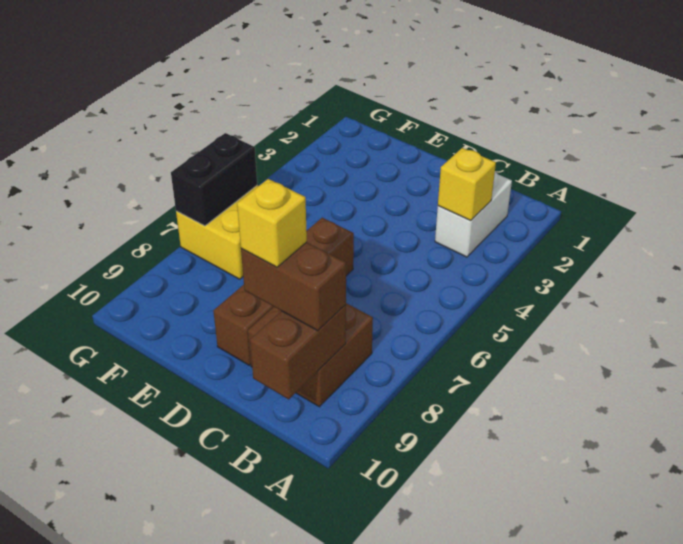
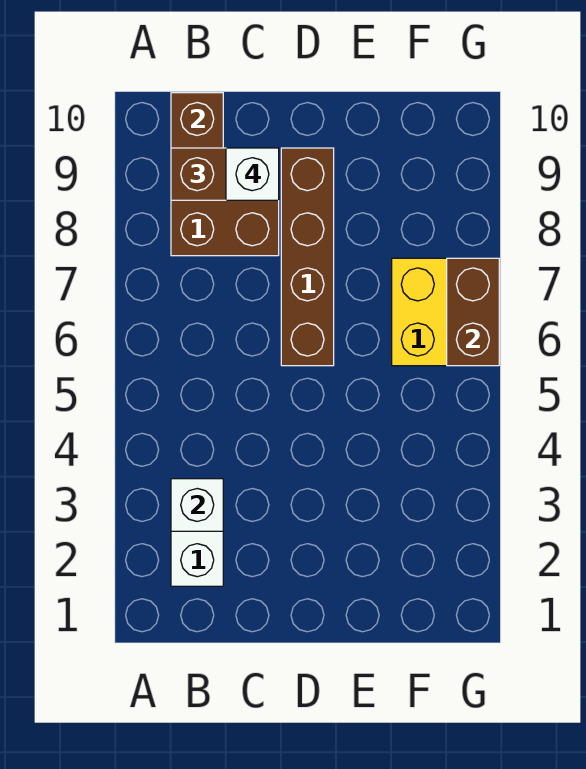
yellow 1x1 brick [438,148,496,221] -> white 1x1 brick [171,479,223,531]
yellow 1x1 brick [237,179,307,267] -> white 1x1 brick [226,148,279,200]
black 1x2 brick [171,133,257,226] -> brown 1x2 brick [447,258,499,366]

